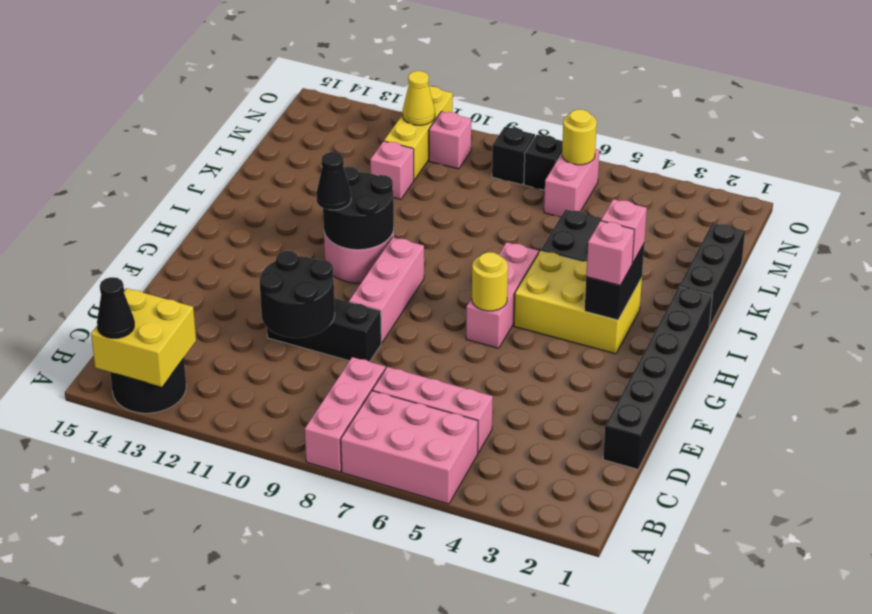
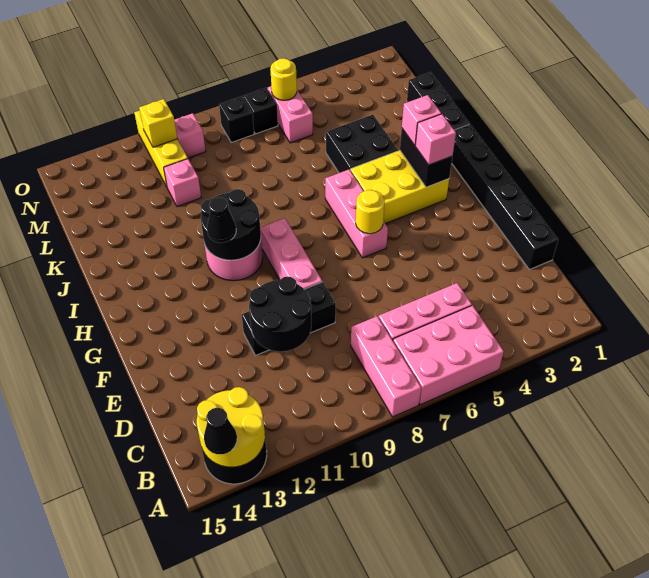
yellow 2x2 brick [91,288,196,387] -> yellow 2x2 round brick [197,387,265,467]
yellow 1x1 cone [403,71,435,125] -> yellow 1x1 brick [139,99,177,147]

